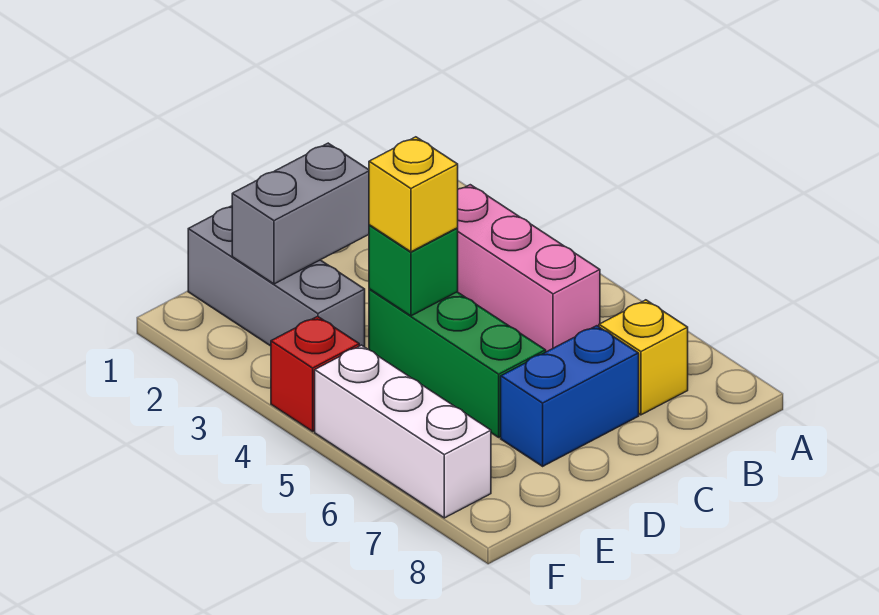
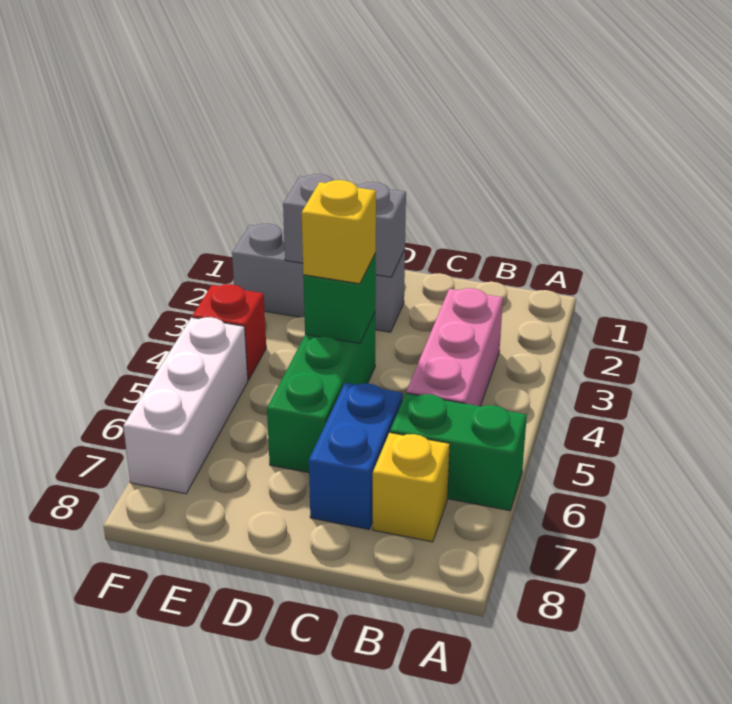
none -> green 1x2 brick [390,393,527,511]
blue 1x2 brick [501,326,639,466] -> blue 1x2 brick turned to [309,383,403,529]
grey 1x3 brick [188,206,365,347] -> grey 1x3 brick turned to [232,224,405,332]

